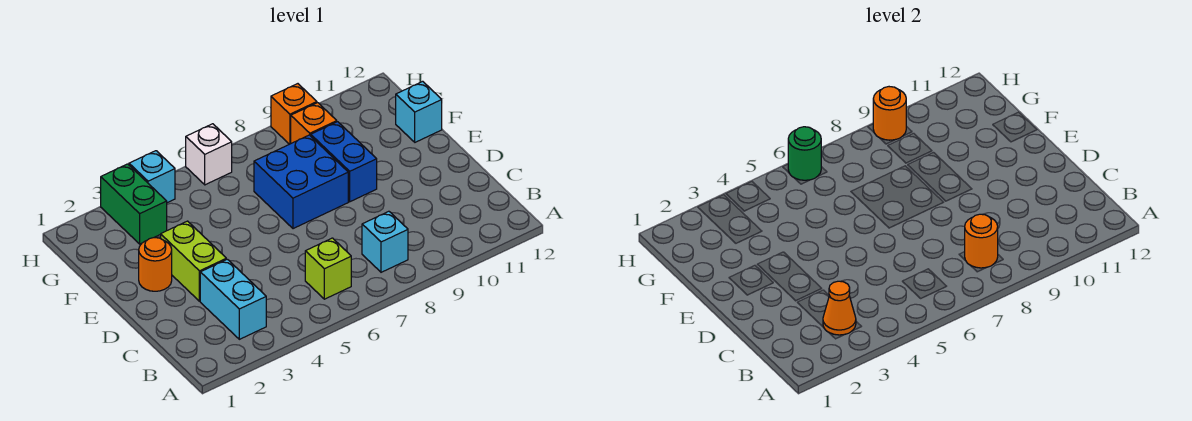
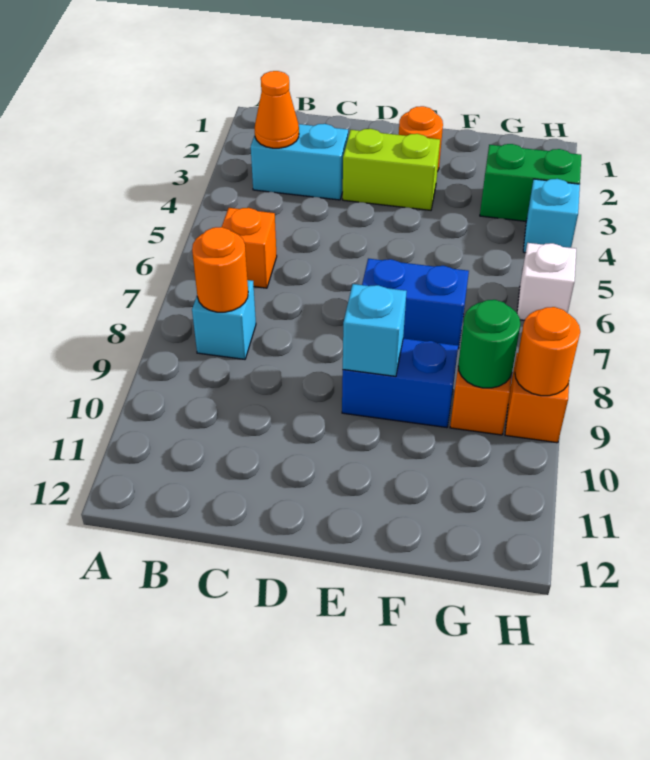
lime 1x1 brick [305,238,351,299] -> orange 1x1 brick [222,208,277,288]
blue 2x2 brick [254,135,348,229] -> blue 1x2 brick [362,259,469,349]
cyan 1x1 brick [396,81,442,142] -> cyan 1x1 brick moved to [343,284,407,376]
green 1x1 round brick [788,127,821,180] -> green 1x1 round brick moved to [458,300,520,388]

